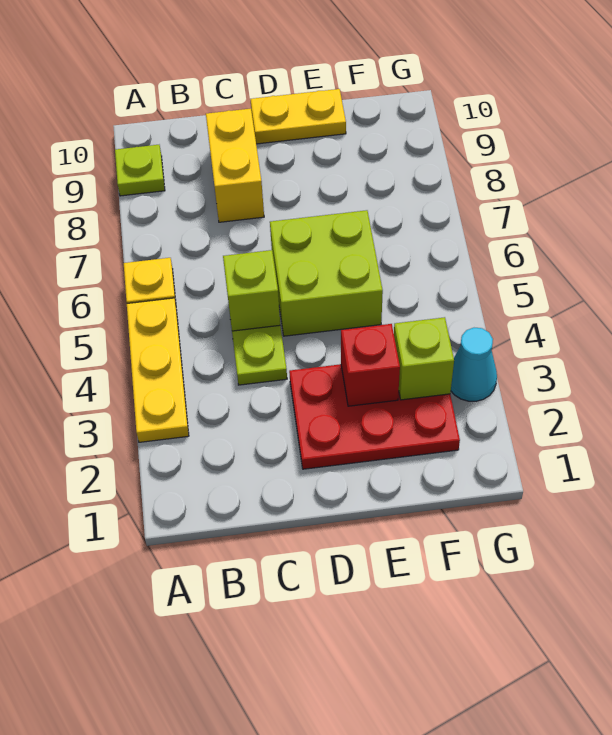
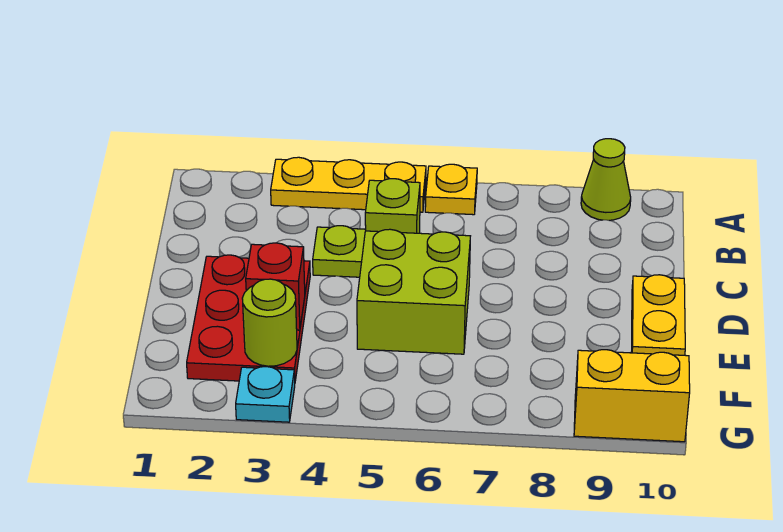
lime 1x1 plate [115,145,165,196] -> lime 1x1 cone [581,139,631,220]
yellow 1x2 brick [206,109,264,222] -> yellow 1x2 brick moved to [574,350,690,442]
lime 1x1 brick [394,317,454,400] -> lime 1x1 round brick [242,279,297,366]
cyan 1x1 cone [451,328,497,401] -> cyan 1x1 plate [236,367,295,422]

